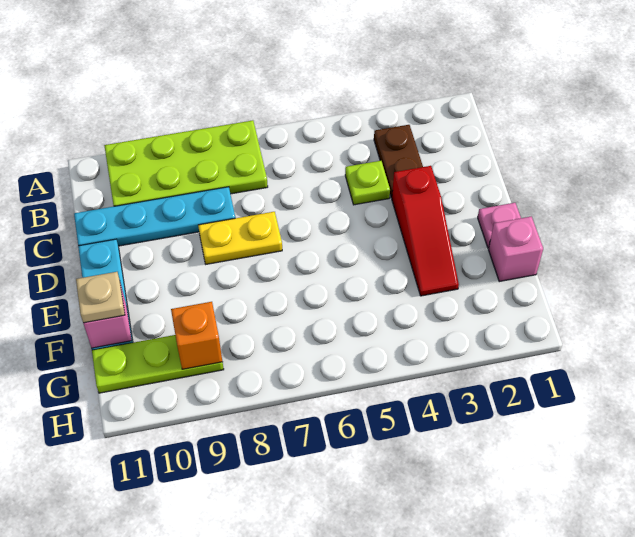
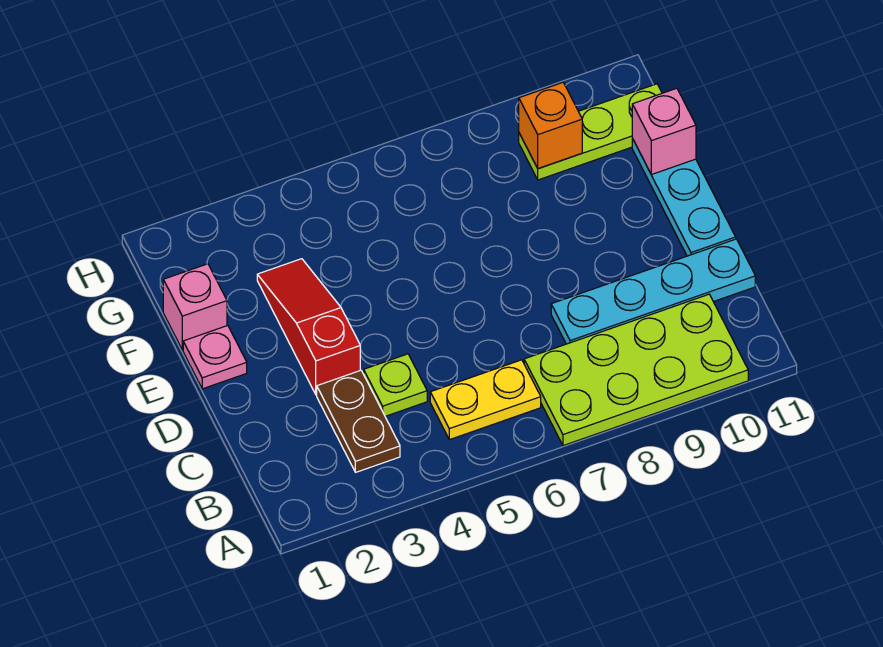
yellow 1x2 plate [198,212,282,264] -> yellow 1x2 plate moved to [430,360,541,440]
tan 1x1 plate [76,272,125,323] -> none

